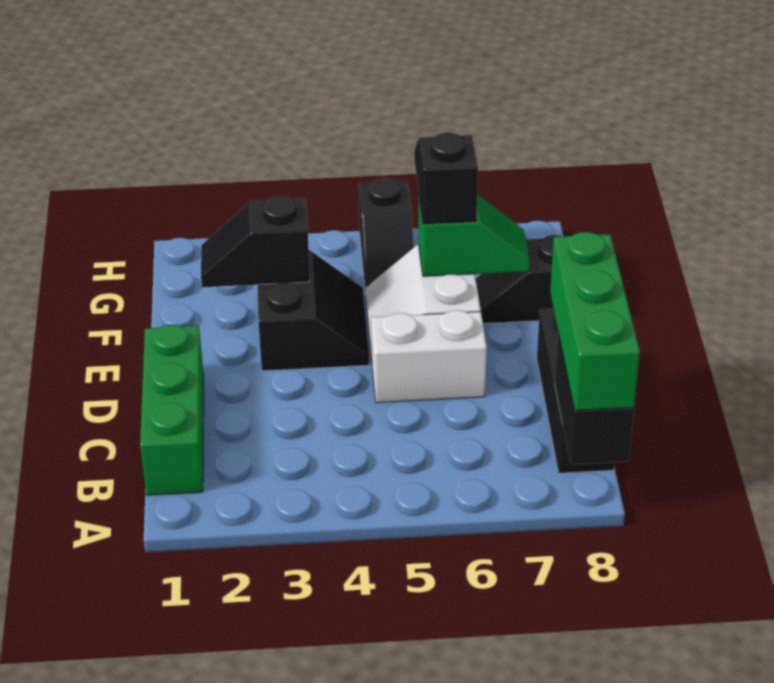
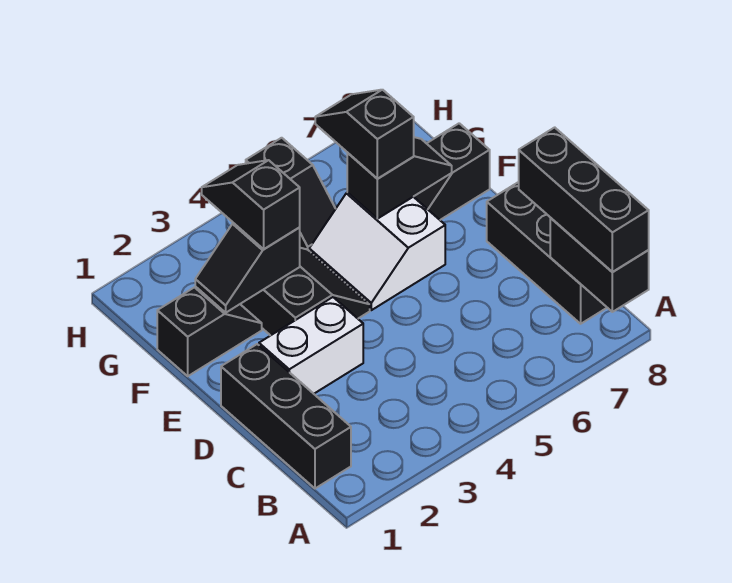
green 1x3 brick [550,232,640,411] -> black 1x3 brick [519,127,649,272]
green 1x3 brick [140,324,204,495] -> black 1x3 brick [221,344,351,488]
white 1x2 brick [371,310,487,403] -> white 1x2 brick moved to [259,297,363,394]
none -> black 1x2 slope [157,287,262,376]
none -> black 1x2 slope [202,160,300,249]
green 1x2 slope [419,194,530,276] -> black 1x2 slope [347,137,452,219]

